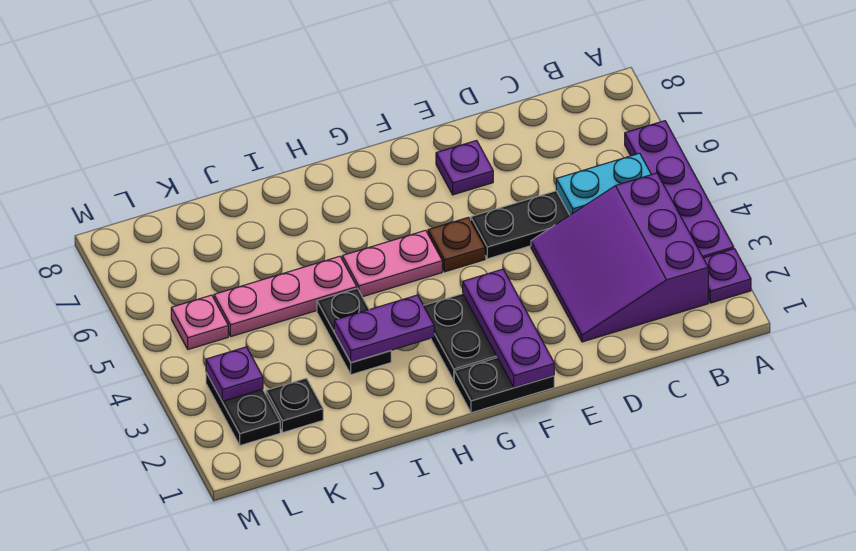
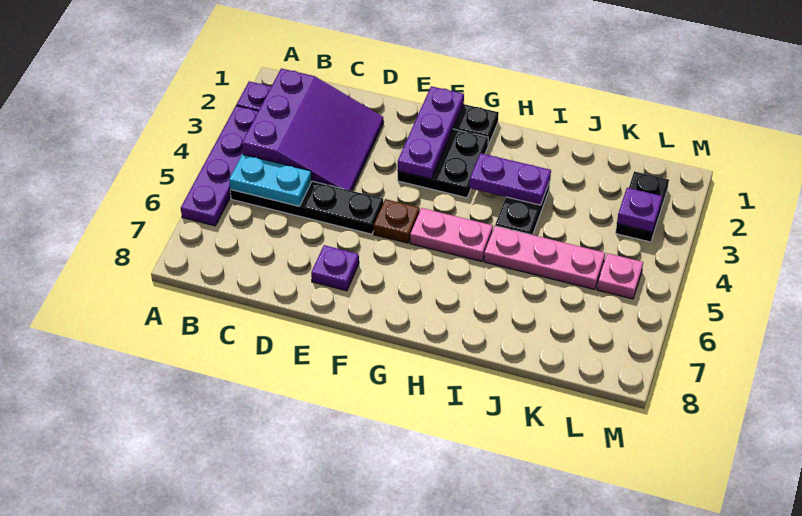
black 1x1 plate [266,378,323,433] -> none

